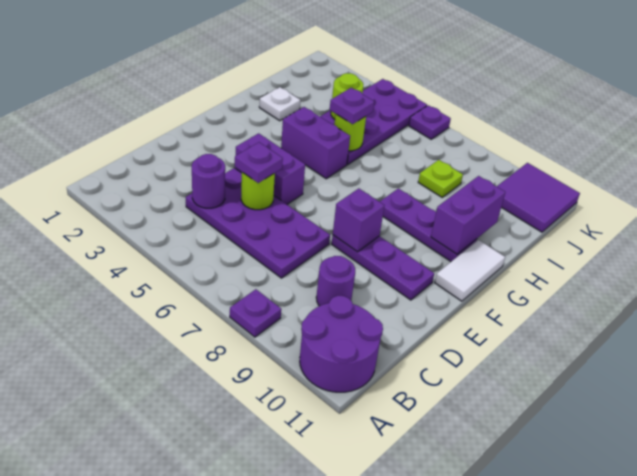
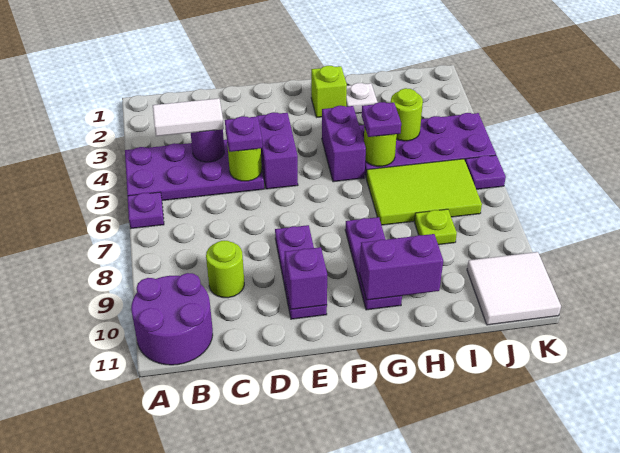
purple 1x1 plate [230,289,281,337] -> purple 1x1 plate moved to [127,192,164,228]
purple 2x4 plate [186,168,330,278] -> purple 2x4 plate turned to [125,139,264,201]
purple 1x1 round brick [316,256,355,306] -> lime 1x1 round brick [206,241,244,298]
purple 1x1 brick [333,188,384,252] -> purple 1x1 brick moved to [285,247,327,309]
white 1x2 tile [435,240,505,301] -> white 1x2 tile moved to [153,98,224,136]
none -> lime 1x1 brick [311,66,347,117]
none -> lime 2x3 tile [366,159,482,225]
purple 2x2 tile [497,163,580,232] -> white 2x2 tile [467,252,561,325]

